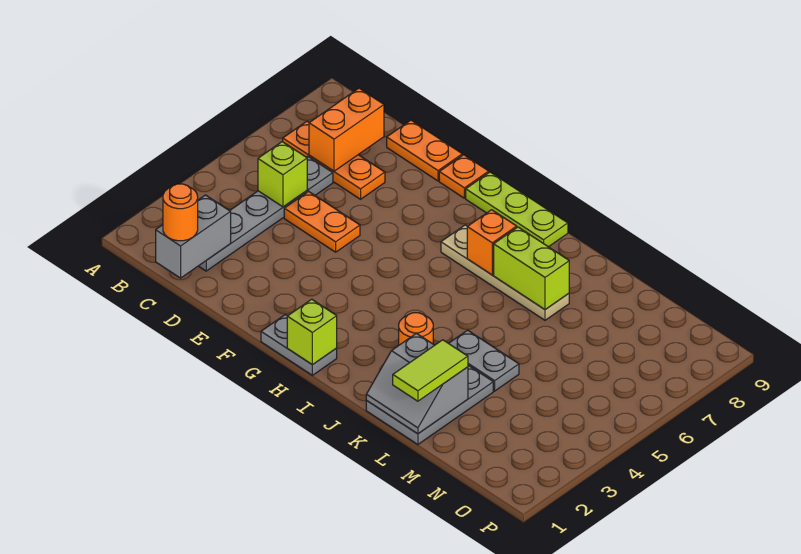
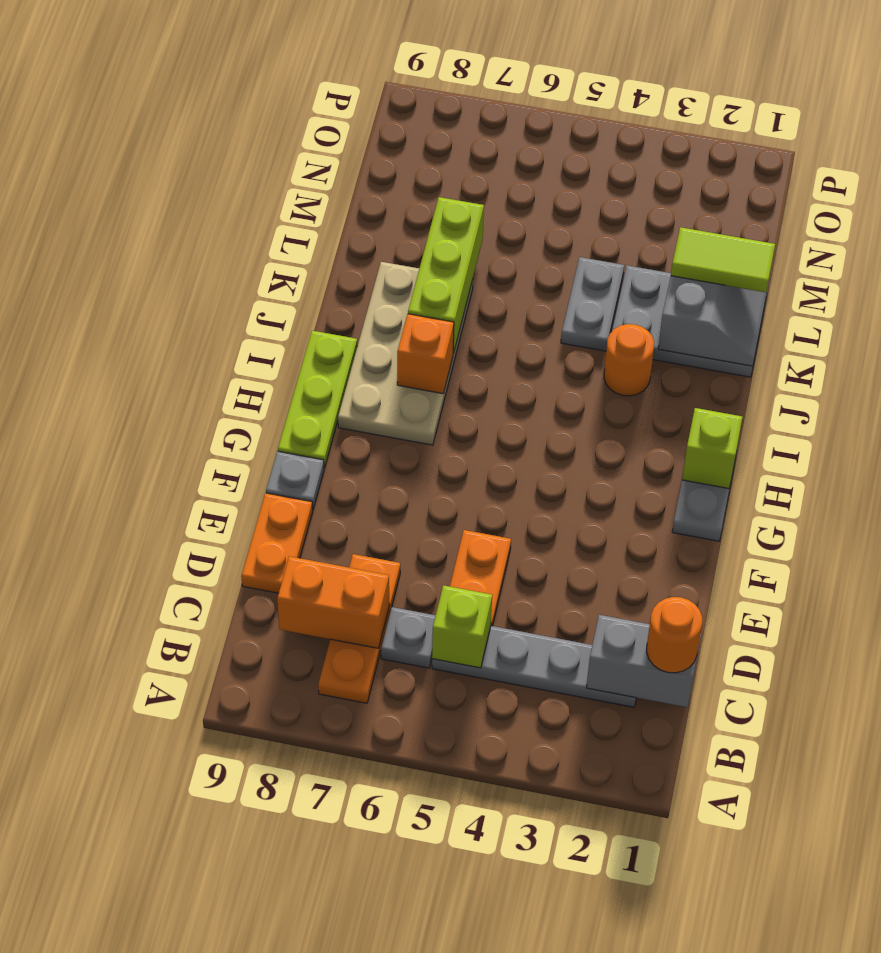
orange 1x1 plate [439,155,489,198] -> grey 1x1 plate [266,451,324,509]
tan 1x4 plate [441,225,569,320] -> tan 2x4 plate [338,262,473,445]
lime 1x2 brick [494,227,569,310] -> lime 1x3 brick [408,197,484,353]

